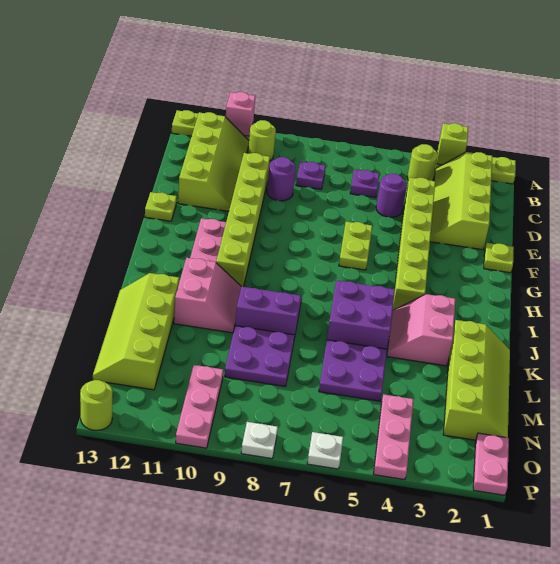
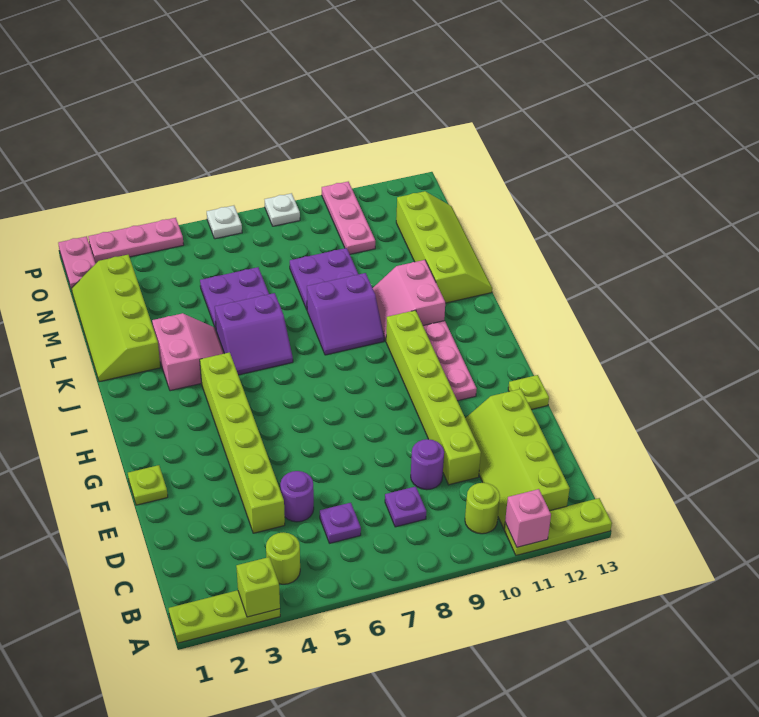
lime 2x4 slope [430,152,492,250] -> none
lime 1x2 plate [339,222,372,270] -> none
purple 2x2 brick [327,280,395,349] -> purple 2x2 slope [215,293,293,375]
pink 1x3 plate [374,394,413,480] -> pink 1x3 plate turned to [88,218,184,263]
lime 1x1 round brick [80,380,112,430] -> none

